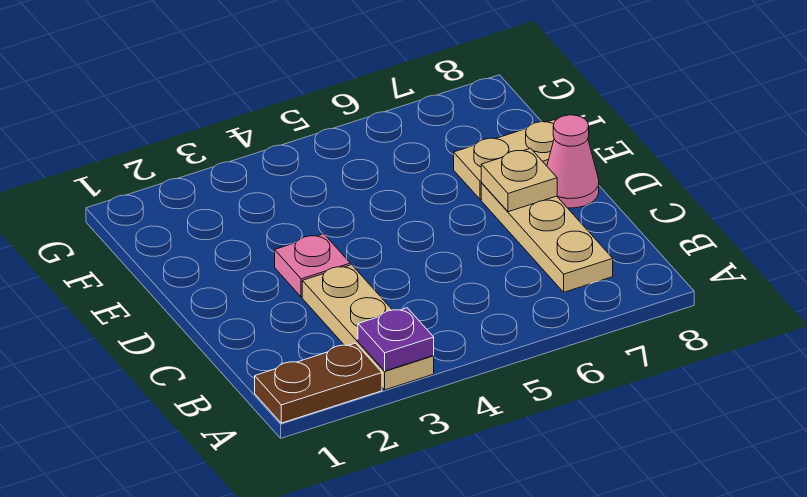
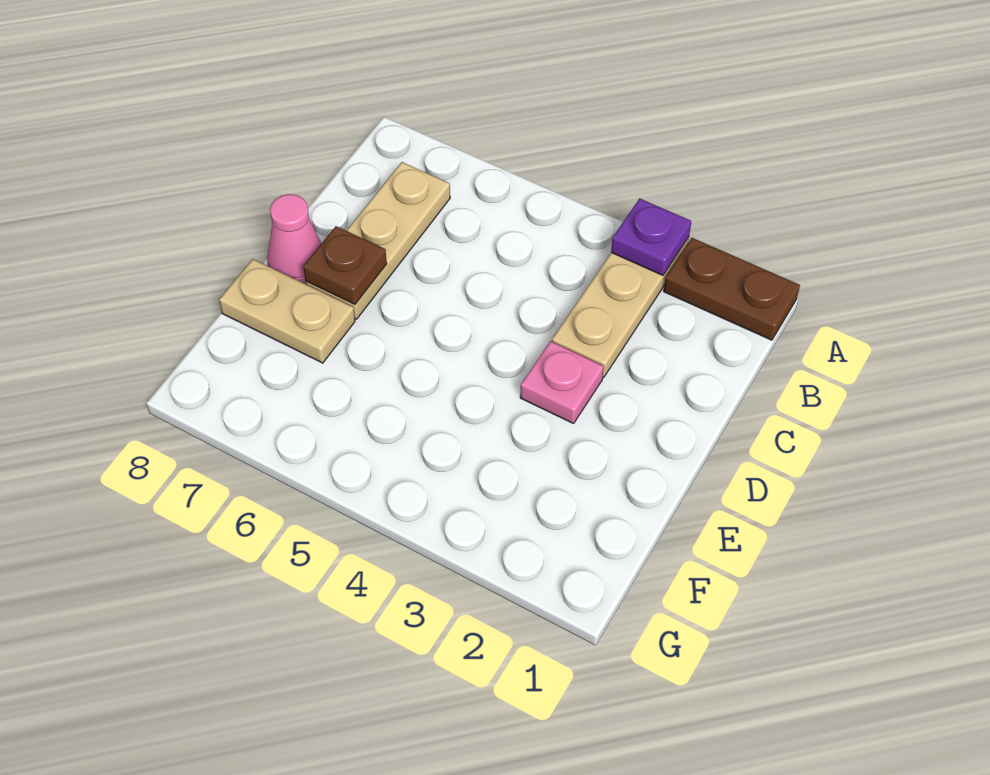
tan 1x1 plate [481,148,557,212] -> brown 1x1 plate [303,226,387,304]

